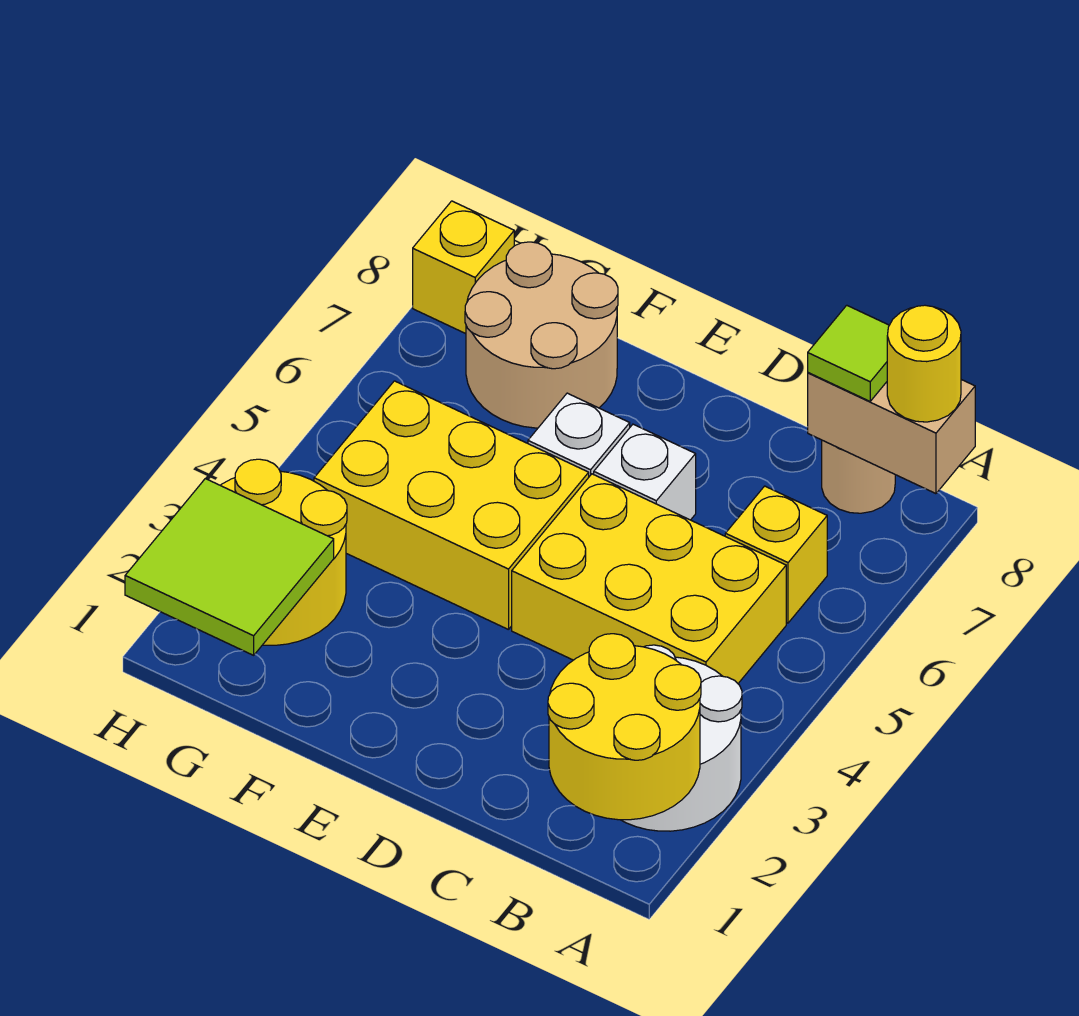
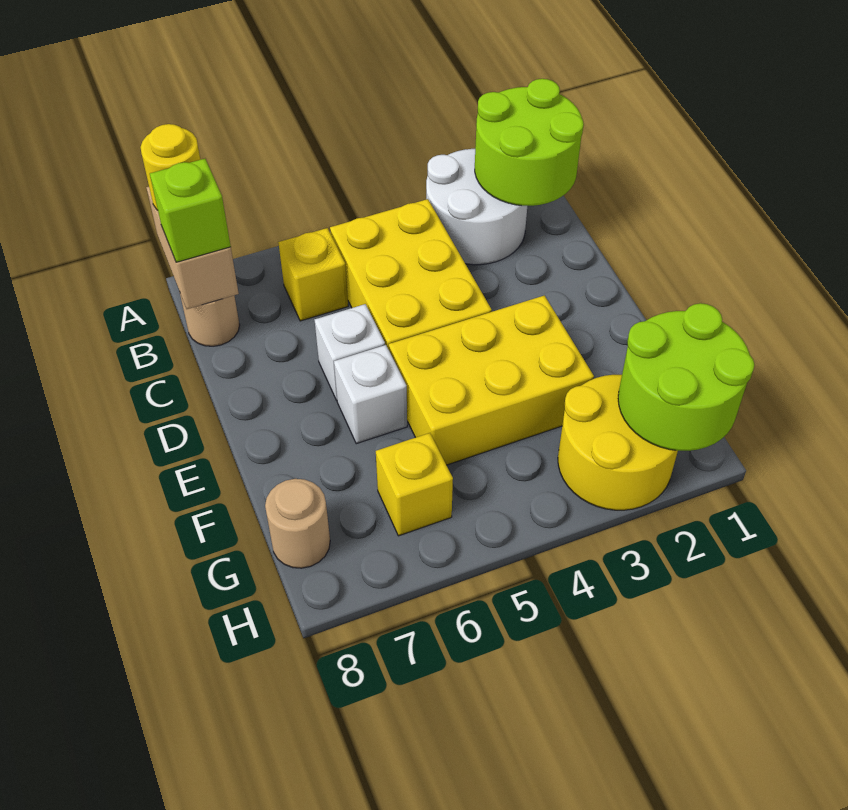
yellow 2x2 round brick [548,634,701,820] -> lime 2x2 round brick [475,79,584,206]
lime 1x1 tile [808,305,889,401] -> lime 1x1 brick [150,159,231,262]
yellow 2x3 brick [314,381,589,630] -> yellow 2x3 brick turned to [389,295,594,465]
tan 2x2 round brick [465,242,618,428] -> tan 1x1 round brick [265,479,330,568]
lime 2x2 tile [125,479,334,655] -> lime 2x2 round brick [618,303,754,451]
yellow 1x1 brick [413,201,514,334] -> yellow 1x1 brick moved to [376,433,453,536]

